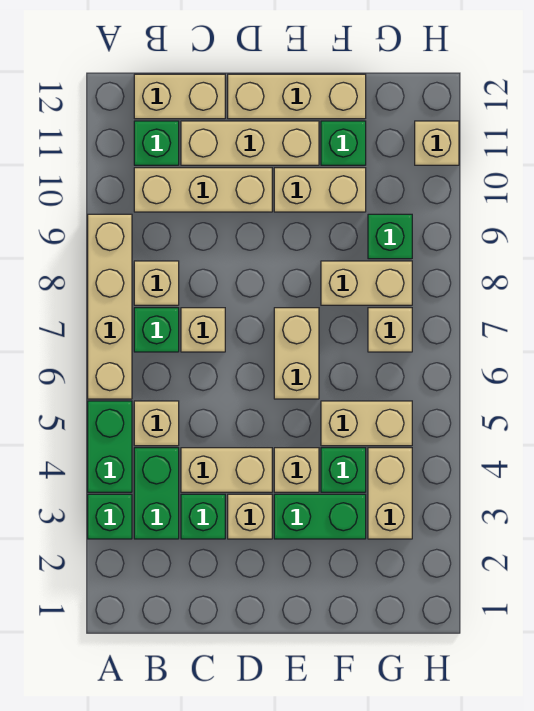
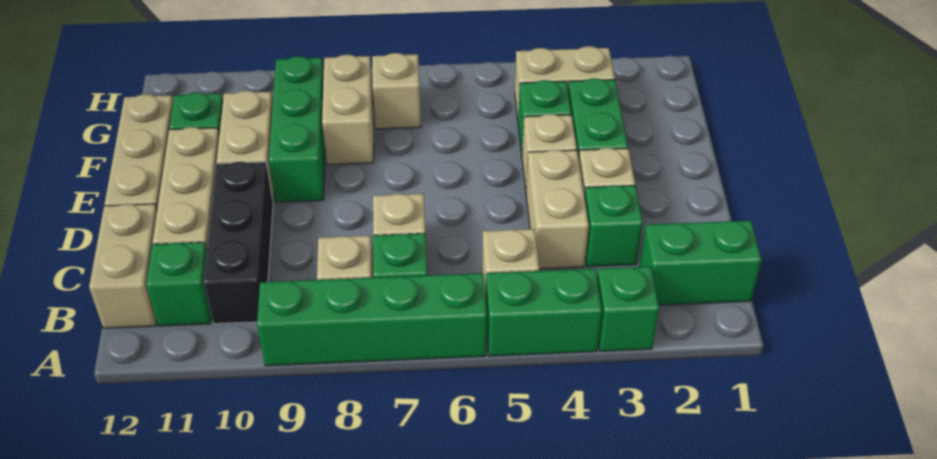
tan 1x4 brick [88,214,132,399] -> green 1x4 brick [257,273,487,366]
green 1x2 brick [134,448,179,539] -> green 1x2 brick moved to [640,221,762,305]
tan 1x3 brick [134,168,272,212] -> black 1x3 brick [203,162,273,324]
tan 1x2 brick [274,308,319,399] -> none
tan 1x2 brick [321,401,412,446] -> none
green 1x1 brick [368,214,412,259] -> green 1x3 brick [269,56,325,202]
tan 1x1 brick [415,121,459,165] -> none

